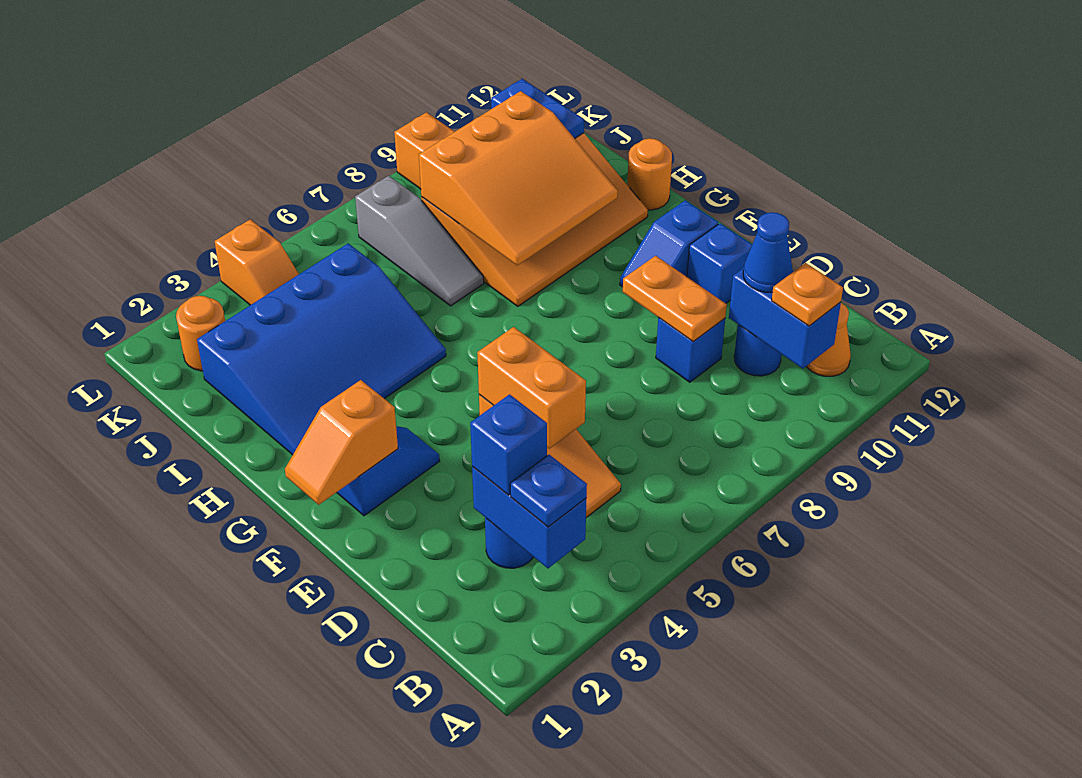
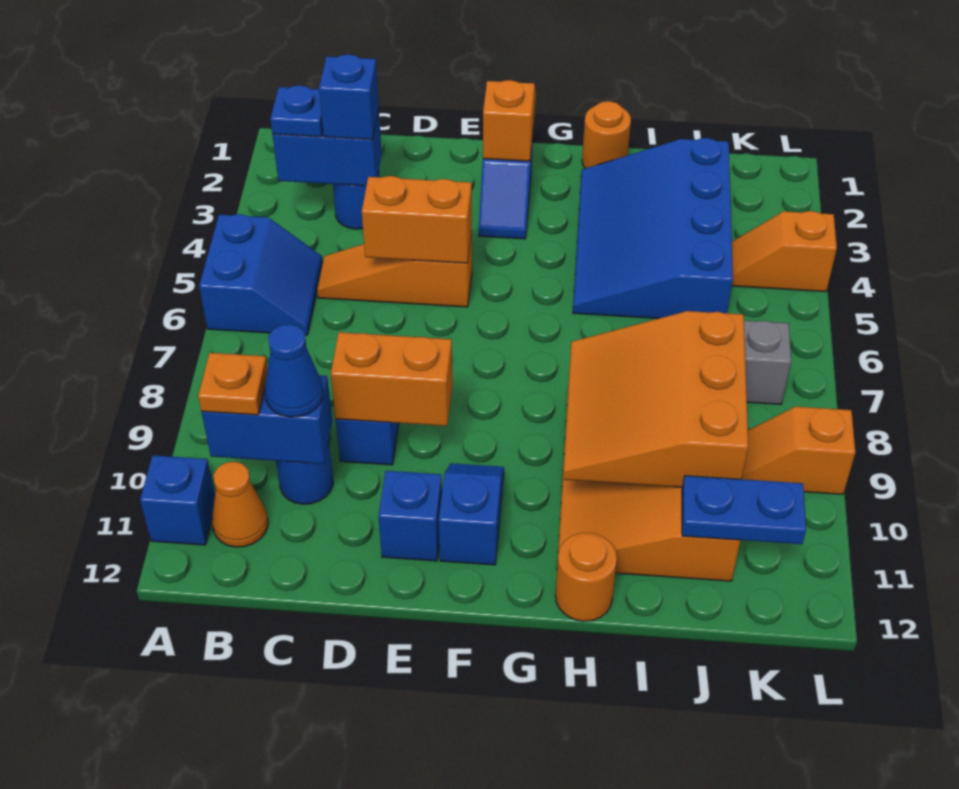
none -> blue 2x2 slope [199,214,323,335]
none -> blue 1x1 brick [140,455,215,545]
orange 1x2 plate [623,256,727,342] -> orange 1x2 brick [331,332,452,426]
orange 1x1 round brick [176,296,225,371] -> orange 1x1 round brick moved to [582,101,631,168]

